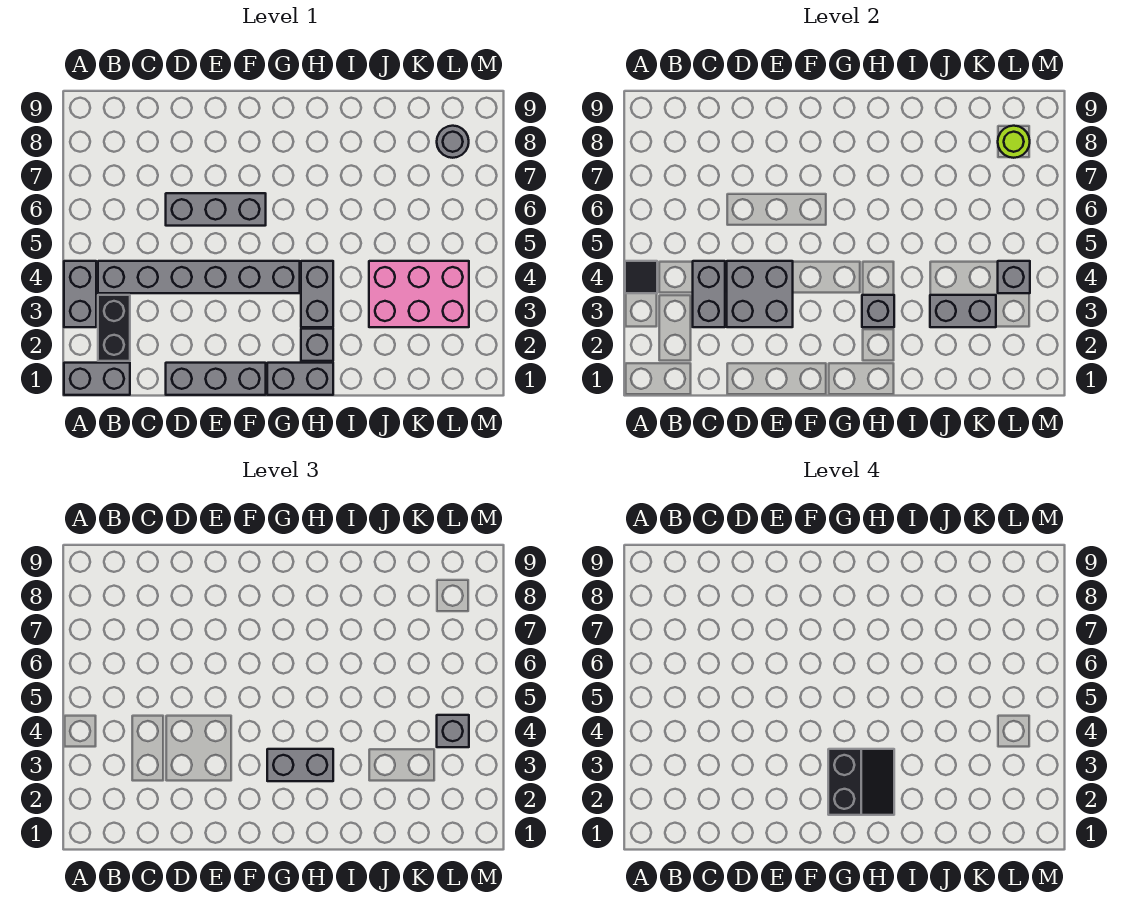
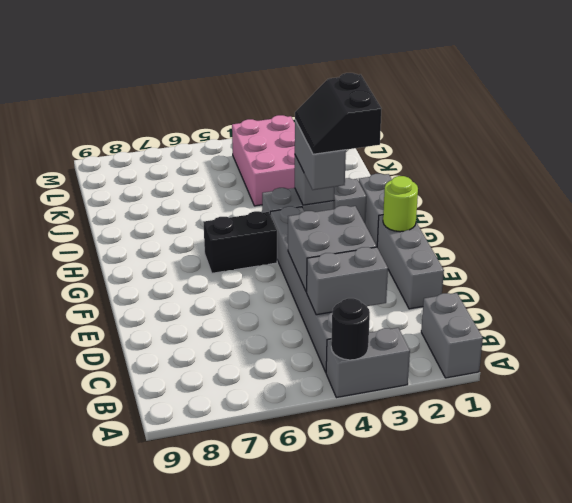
black 1x1 tile [625,261,657,293] -> black 1x1 round brick [331,298,370,360]
black 1x2 brick [98,295,130,361] -> black 1x2 brick moved to [204,211,277,273]
grey 1x3 brick [166,193,266,226] -> none
black 2x2 slope [828,749,894,815] -> black 2x2 slope turned to [295,73,382,154]
grey 1x2 brick [930,295,996,327] -> none
grey 1x1 brick [998,261,1030,293] -> none
grey 1x1 brick [437,715,469,747] -> none
grey 1x1 round brick [437,126,469,158] -> none
lime 1x1 round brick [998,126,1030,158] -> lime 1x1 round brick moved to [383,176,418,232]

